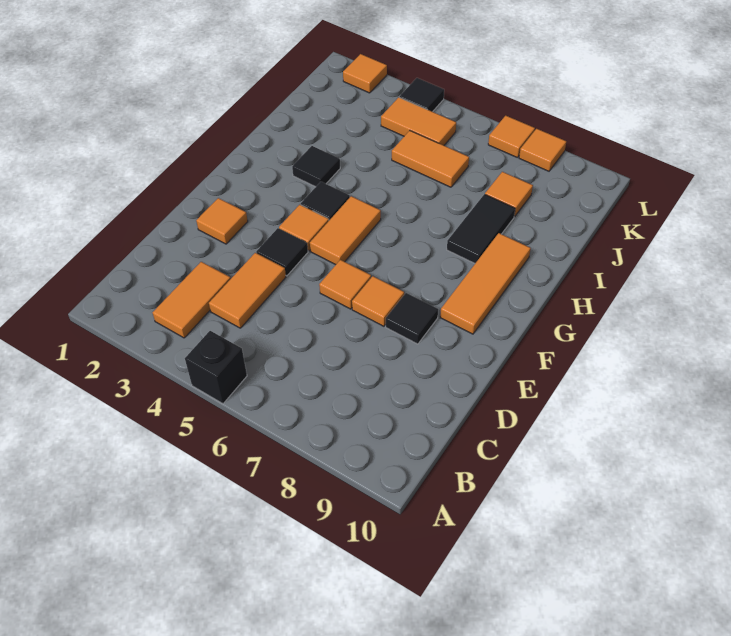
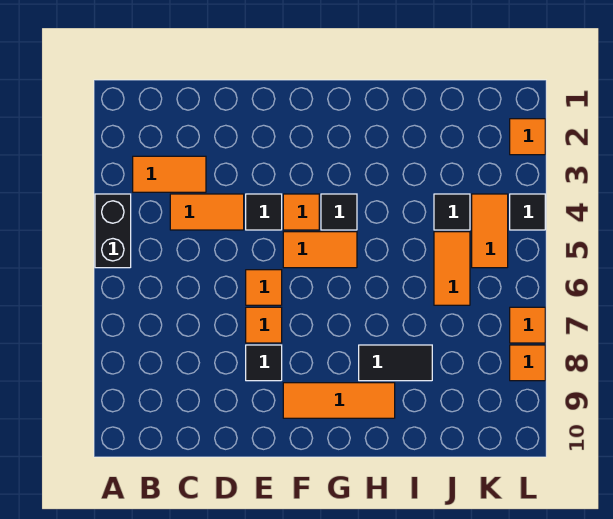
black 1x1 brick [185,331,247,404] -> black 1x2 brick [95,194,131,268]
orange 1x1 tile [196,198,248,244] -> none
black 1x1 tile [292,146,340,187] -> black 1x1 tile moved to [434,194,470,230]
orange 1x1 tile [485,172,533,217] -> none

